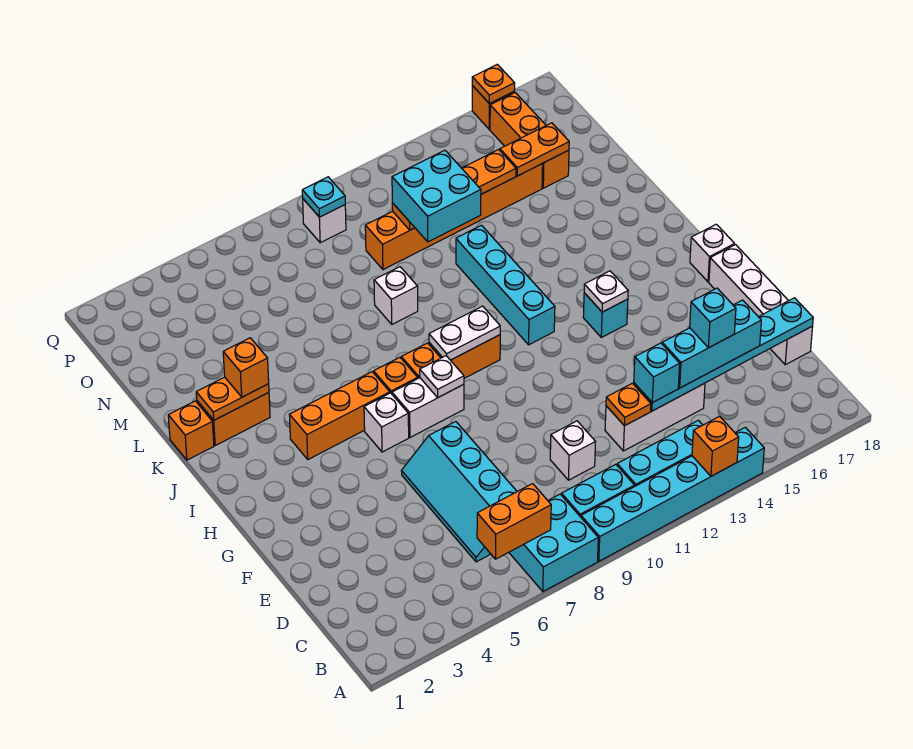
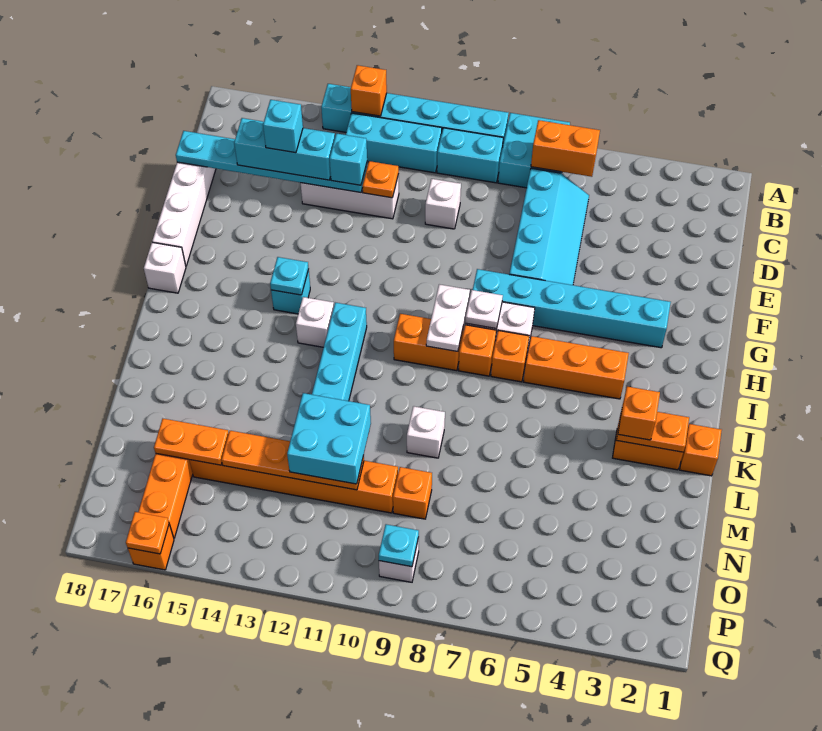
none -> cyan 1x6 brick [473,269,671,348]
white 1x1 brick [364,393,409,452] -> white 1x1 brick moved to [296,297,334,347]
white 1x1 plate [584,271,628,312] -> cyan 1x1 plate [270,257,309,295]
white 1x2 plate [429,306,500,360] -> white 1x2 plate turned to [426,284,470,352]
none -> orange 1x1 brick [393,467,432,519]

